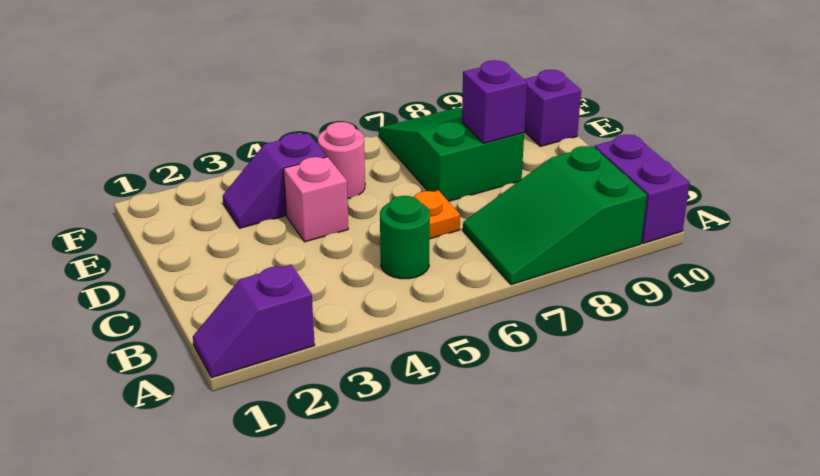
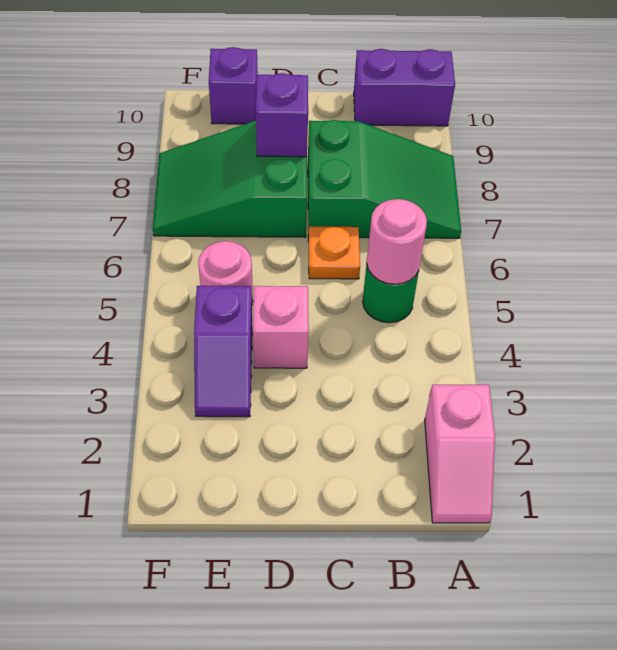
purple 1x2 slope [193,265,315,378] -> pink 1x2 slope [425,385,495,523]
green 2x3 slope [463,146,647,285] -> green 2x3 slope turned to [308,120,461,238]
none -> pink 1x1 round brick [367,199,427,284]

